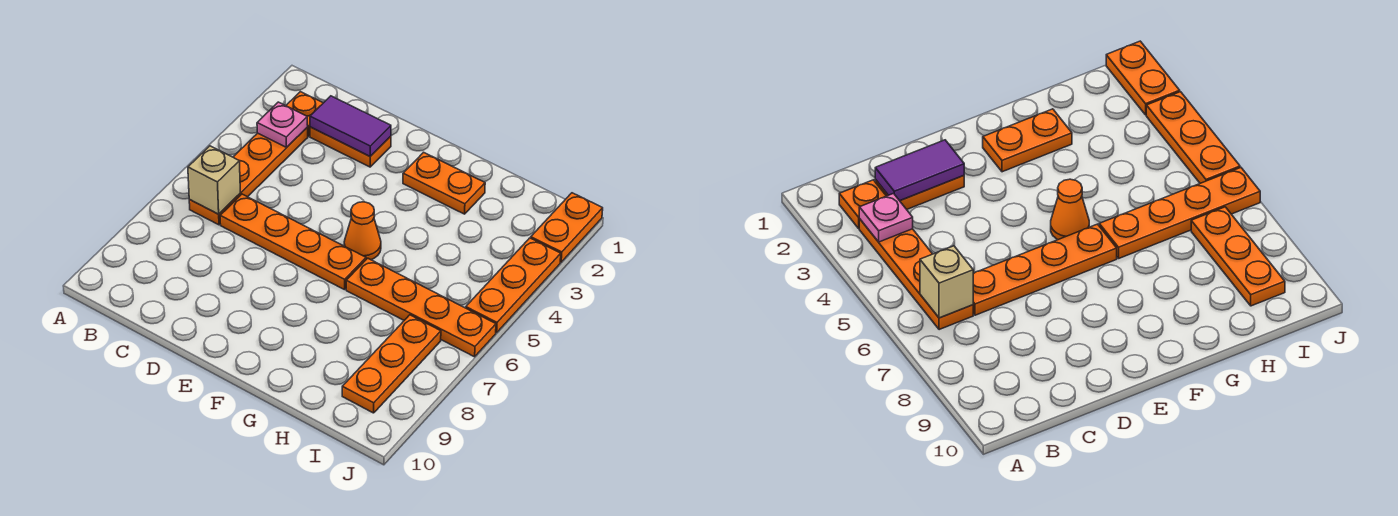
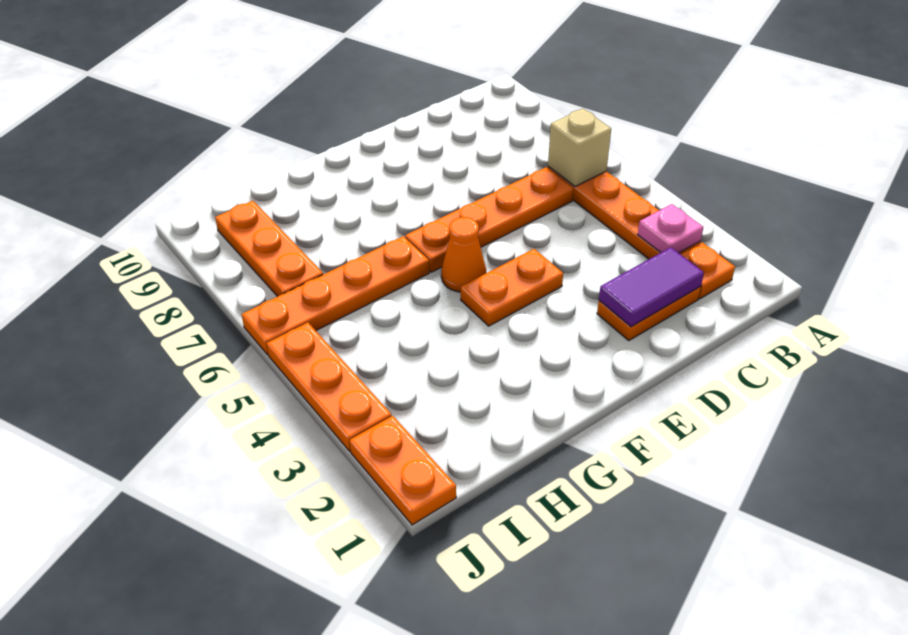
orange 1x2 plate [403,152,485,214] -> orange 1x2 plate moved to [461,249,563,326]

